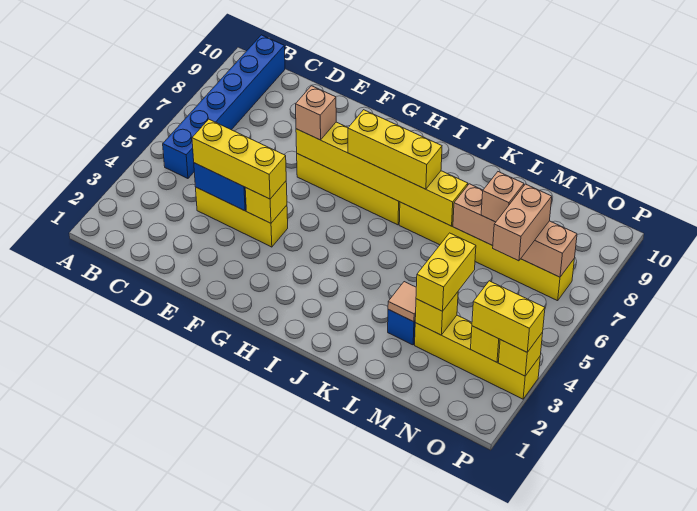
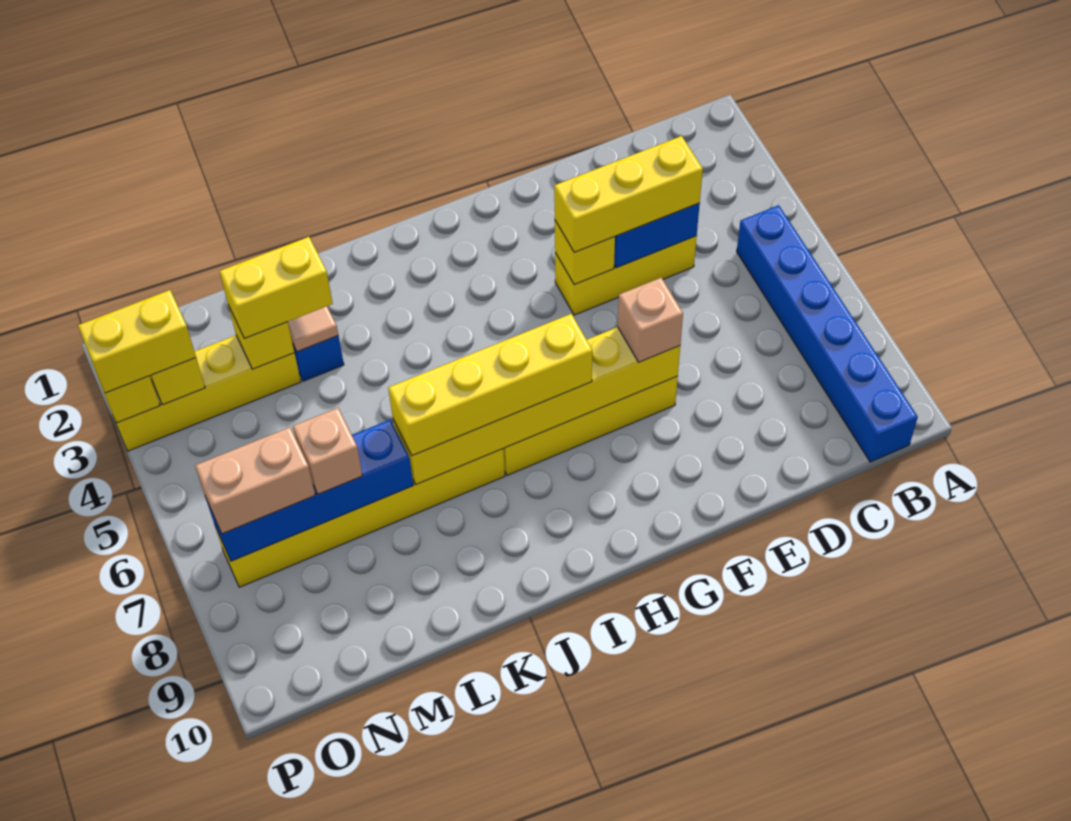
yellow 1x3 brick [348,110,442,189] -> yellow 1x4 brick [388,314,592,456]
tan 1x4 brick [453,184,577,277] -> blue 1x4 brick [206,420,413,561]
yellow 1x2 brick [416,233,476,311] -> yellow 1x2 brick turned to [219,237,333,339]
tan 1x2 brick [493,184,552,261] -> tan 1x2 brick turned to [195,427,315,534]

